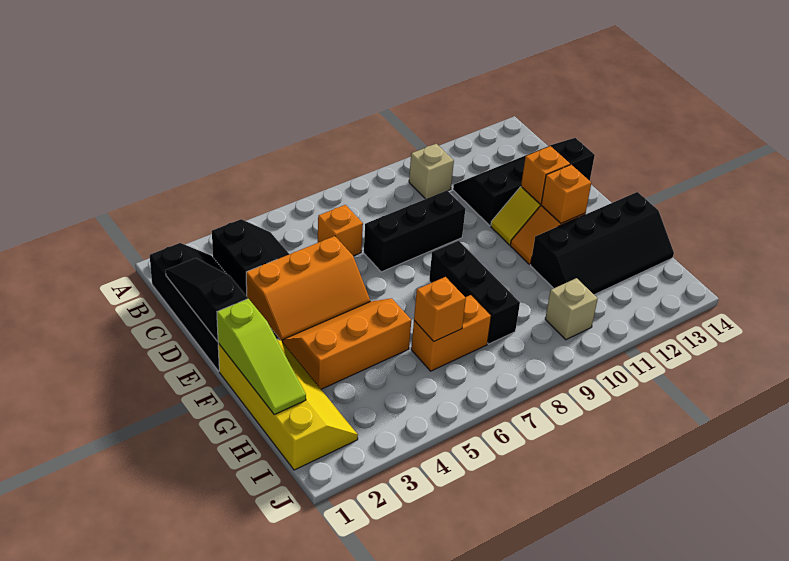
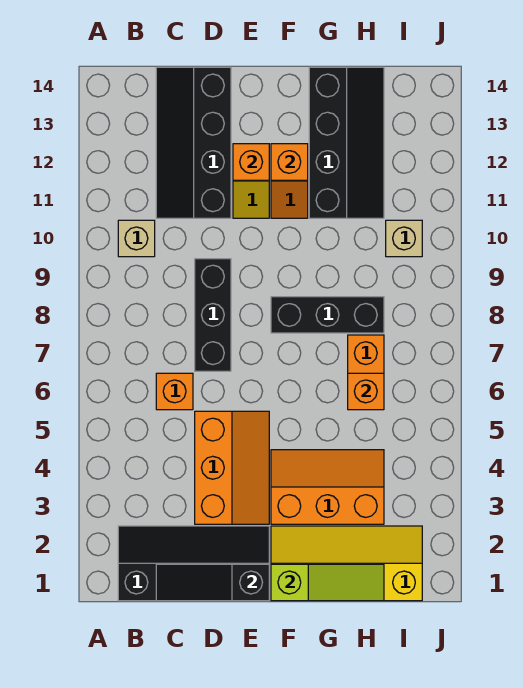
black 2x2 slope [212,219,289,296] -> none
orange 2x3 slope [283,298,411,389] -> orange 2x3 slope turned to [271,450,384,524]

